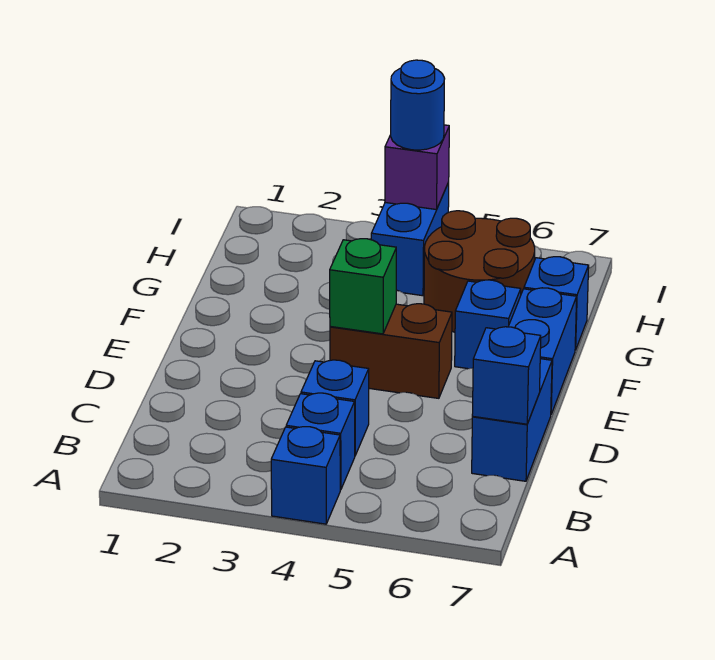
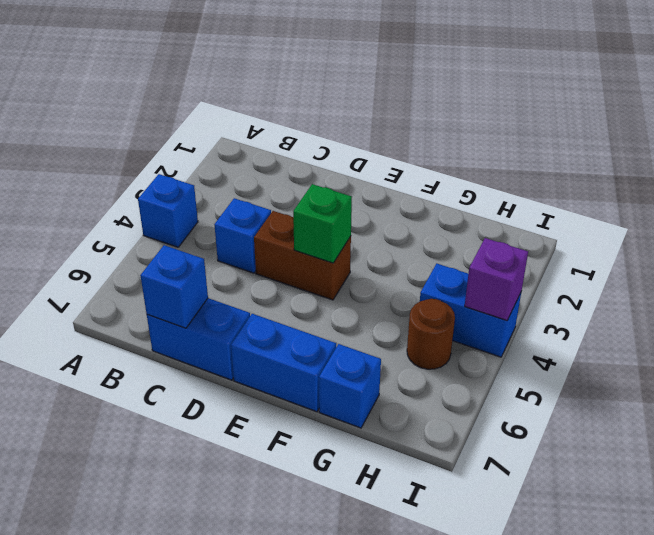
blue 1x1 brick [286,393,355,490] -> none
brown 1x2 brick [330,304,452,398] -> brown 1x2 brick turned to [254,211,351,300]
blue 1x1 brick [455,280,521,369] -> none
brown 2x2 round brick [424,211,535,332] -> brown 1x1 round brick [407,299,455,369]
blue 1x1 round brick [391,60,444,150] -> none

